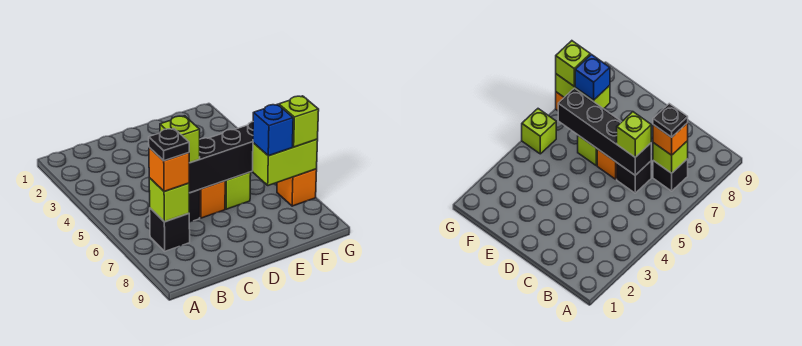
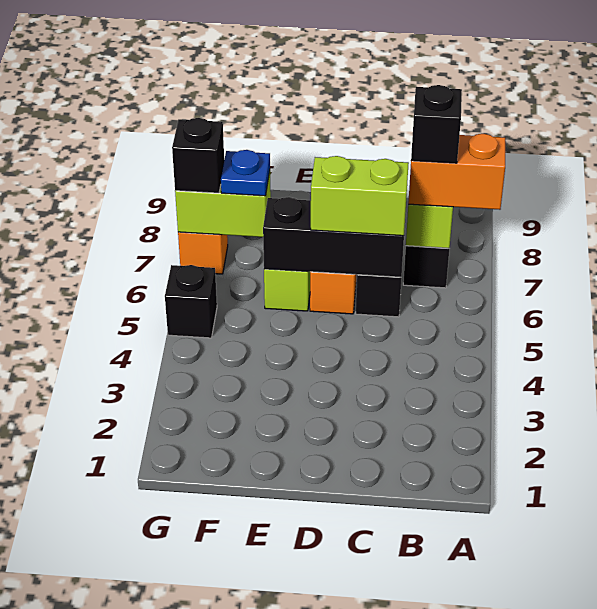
orange 1x1 brick [149,147,189,192] -> orange 1x2 brick [408,134,505,210]
black 1x1 plate [149,129,189,161] -> black 1x1 brick [411,85,462,163]
black 1x4 brick [189,122,253,193] -> black 1x3 brick [263,197,404,277]
lime 1x1 brick [160,116,200,163] -> lime 1x2 brick [311,156,409,236]
blue 1x1 brick [253,104,293,156] -> blue 1x1 plate [221,150,270,196]
lime 1x1 brick [522,109,556,154] -> black 1x1 brick [165,265,217,338]
lime 1x1 brick [279,96,319,147] -> black 1x1 brick [172,118,224,193]

